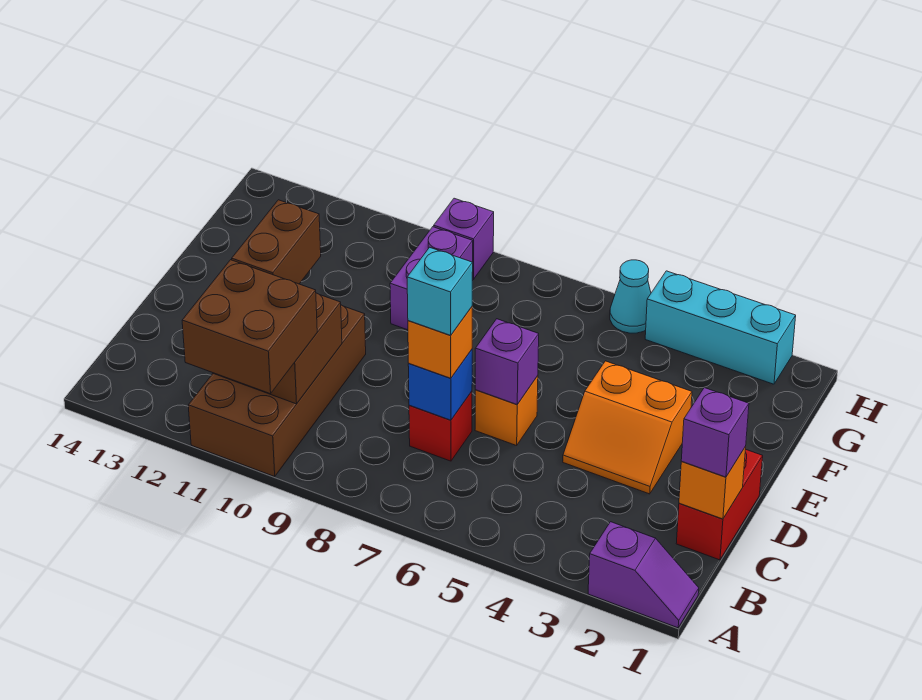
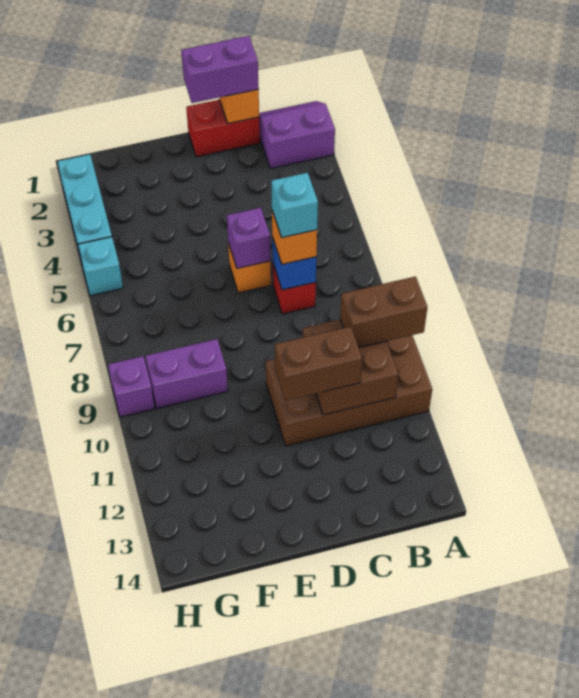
purple 1x2 slope [588,522,699,628] -> purple 2x2 slope [259,101,335,169]
brown 2x2 brick [182,260,317,394] -> brown 1x2 brick [340,276,427,348]
purple 1x1 brick [681,388,749,477] -> purple 1x2 brick [181,36,259,103]
orange 2x2 slope [563,361,692,494] -> none
cyan 1x1 cone [610,260,651,333] -> cyan 1x1 brick [78,237,123,296]

